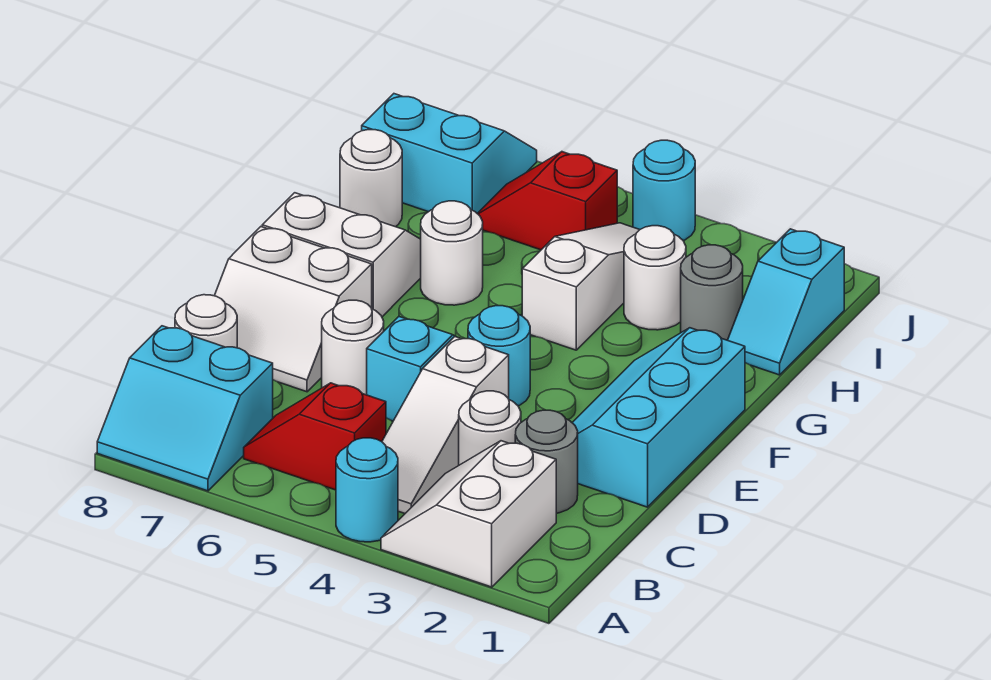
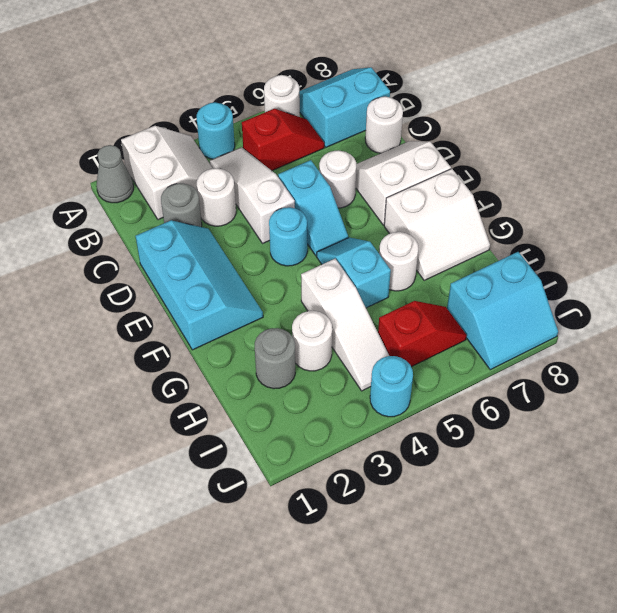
none -> grey 1x1 cone [96,145,133,203]
cyan 1x2 slope [728,229,844,375] -> cyan 1x2 slope moved to [317,237,391,308]
white 1x1 round brick [340,130,402,227] -> white 1x1 round brick moved to [264,75,300,117]

